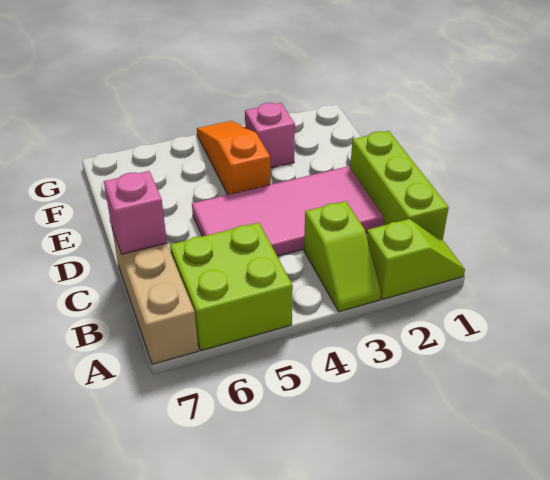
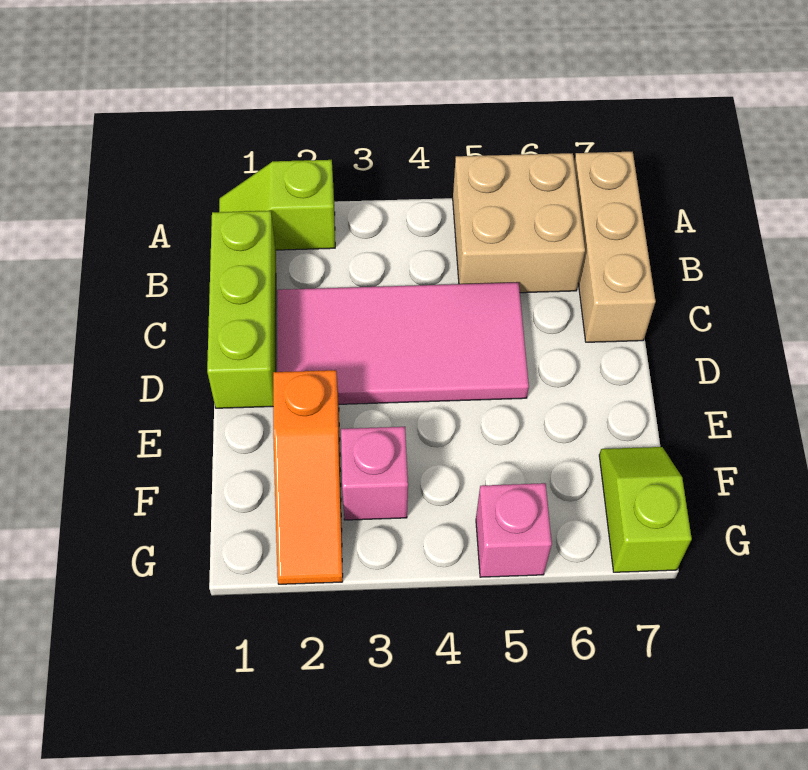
lime 1x2 slope [304,201,381,312] -> lime 1x2 slope moved to [599,447,692,572]
lime 2x2 brick [170,223,293,351] -> tan 2x2 brick [453,153,585,293]
pink 1x1 brick [104,171,167,254] -> pink 1x1 brick moved to [476,483,552,577]
orange 1x3 slope [197,121,270,195] -> orange 1x3 slope moved to [273,370,343,584]

